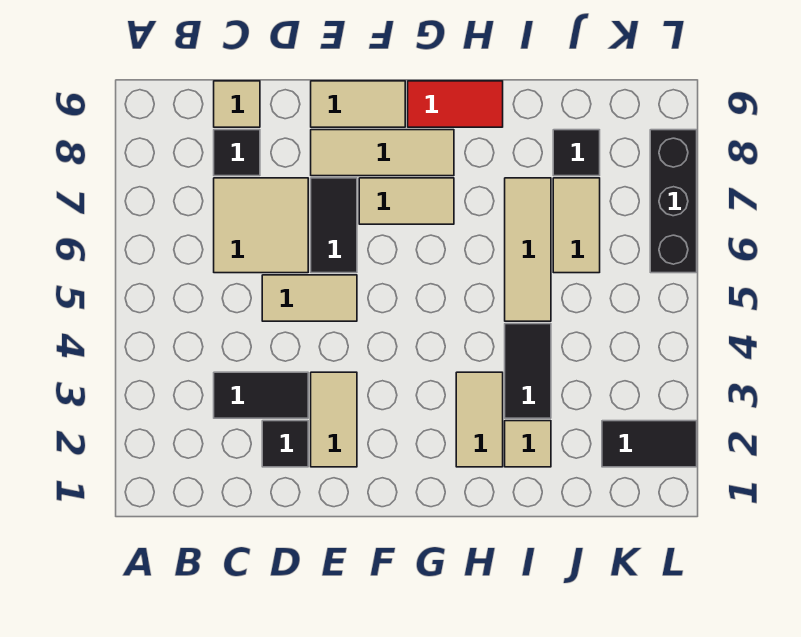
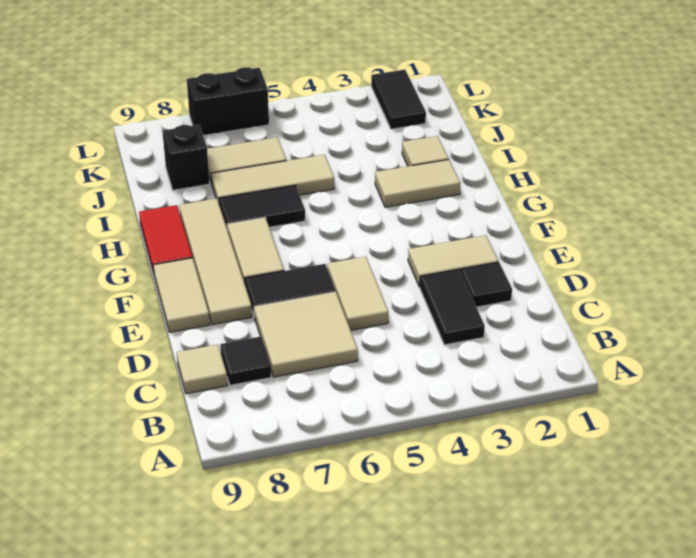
tan 1x3 tile [311,130,454,176] -> tan 1x4 tile [179,199,252,325]
black 1x2 tile [505,324,551,418] -> black 1x2 tile moved to [219,185,305,230]
black 1x1 tile [553,130,600,176] -> black 1x1 brick [162,125,210,190]
black 1x3 brick [650,130,697,273] -> black 1x2 brick [187,67,269,135]

